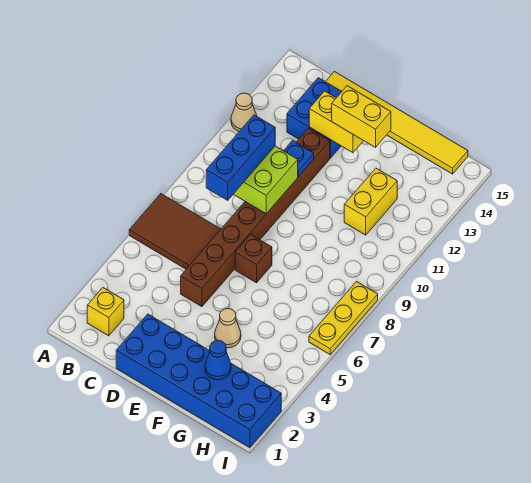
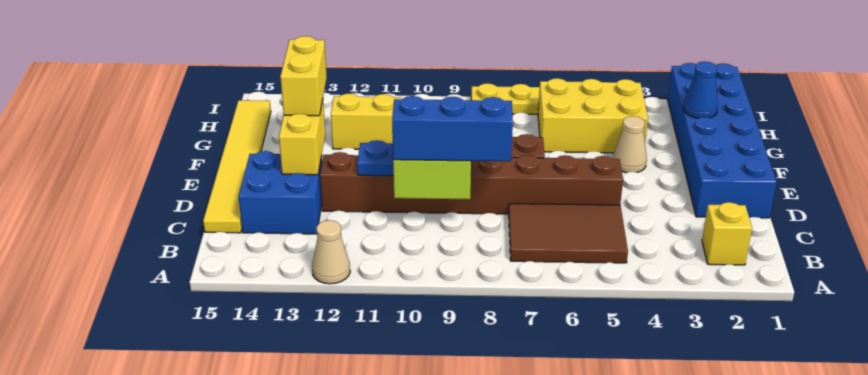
brown 2x3 tile [129,194,221,269] -> brown 2x3 tile turned to [509,204,628,263]
none -> yellow 2x3 brick [538,78,648,153]

